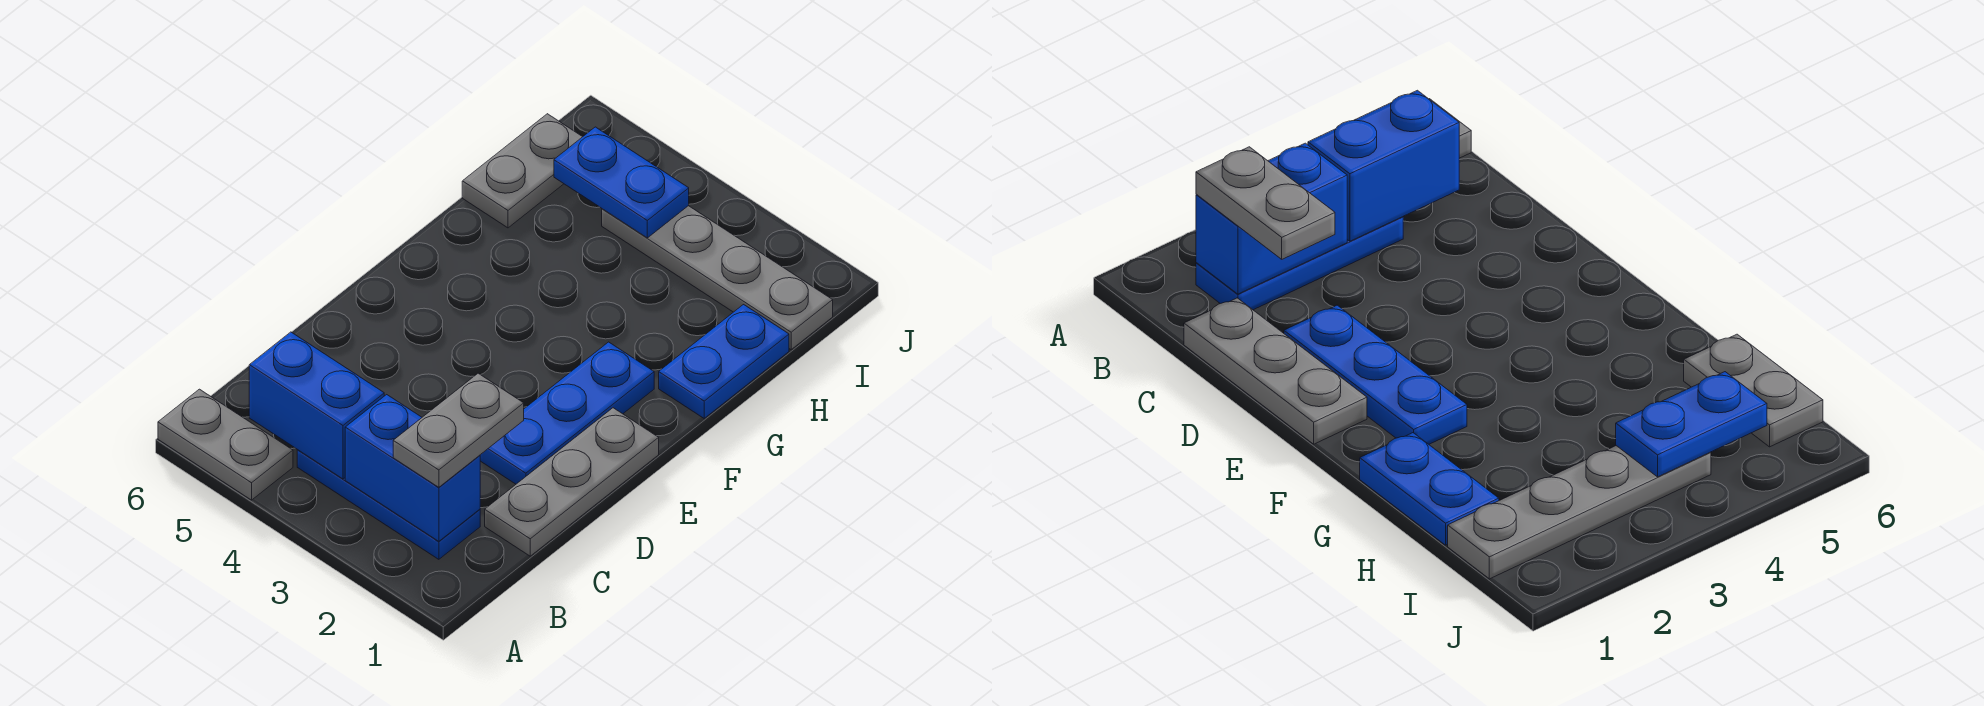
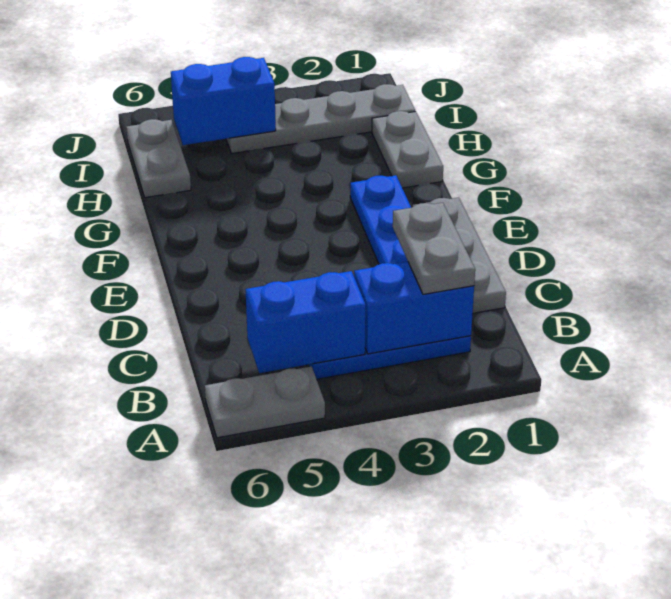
blue 1x2 plate [659,305,789,418] -> grey 1x2 plate [372,111,443,188]
blue 1x2 plate [554,127,689,238] -> blue 1x2 brick [171,57,276,145]

